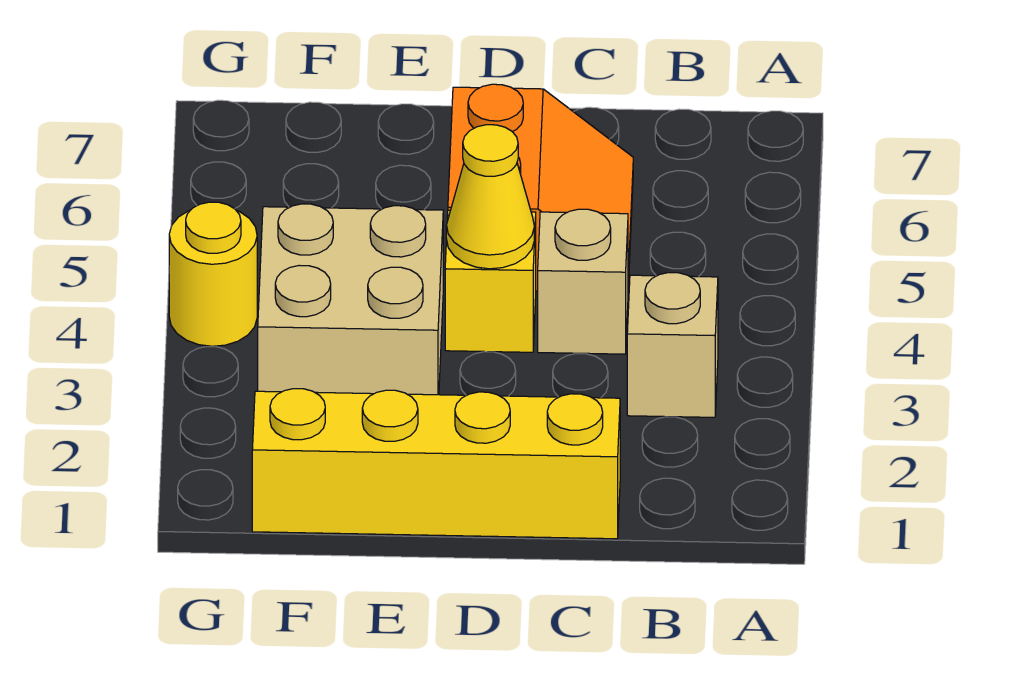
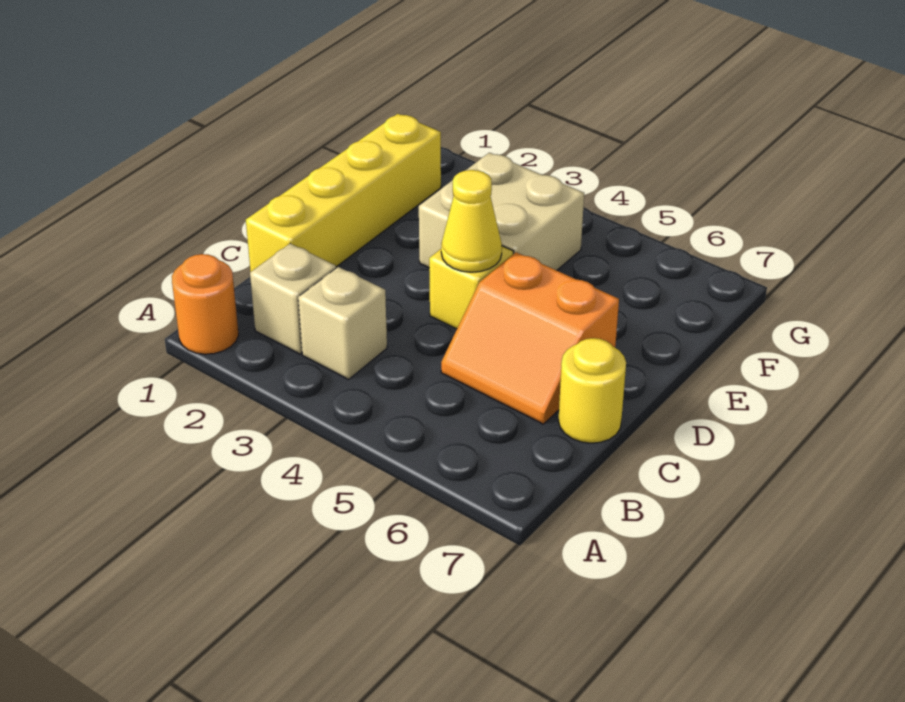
none -> orange 1x1 round brick [172,254,239,354]
tan 1x1 brick [538,209,628,354] -> tan 1x1 brick moved to [250,244,336,354]
yellow 1x1 round brick [169,202,257,346] -> yellow 1x1 round brick moved to [558,338,626,443]

